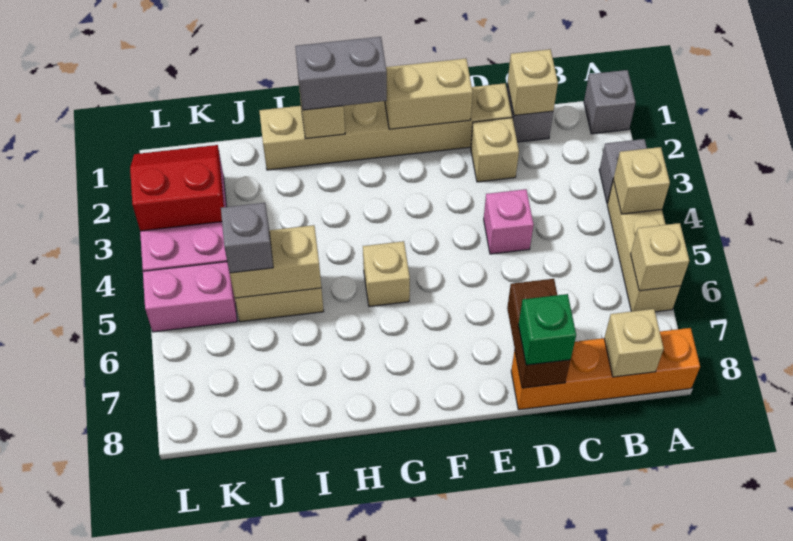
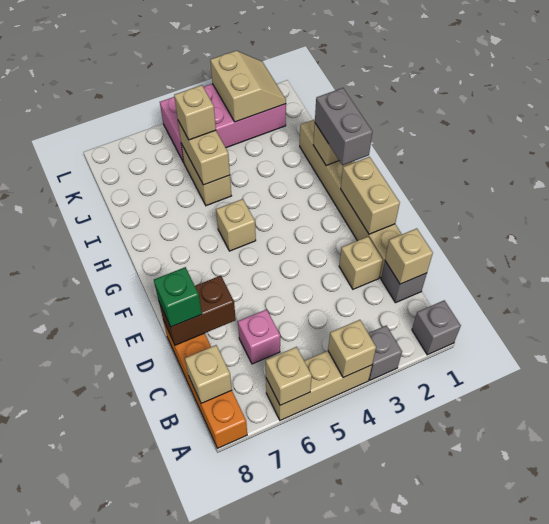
pink 1x1 brick [484,189,534,254] -> pink 1x1 brick moved to [238,309,280,364]
grey 1x1 brick [221,203,273,273] -> tan 1x1 brick [174,85,216,140]
red 2x2 slope [130,145,224,231] -> tan 2x2 slope [210,51,286,122]

